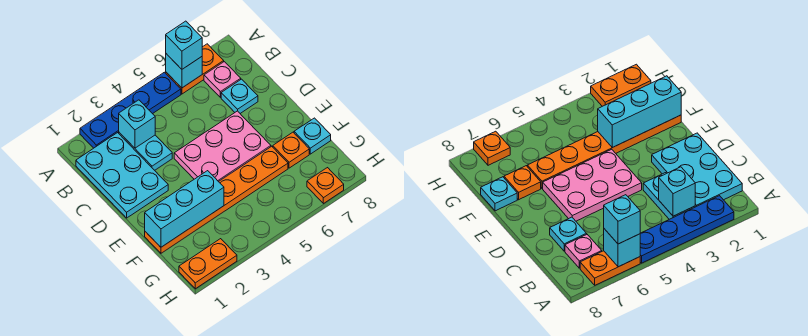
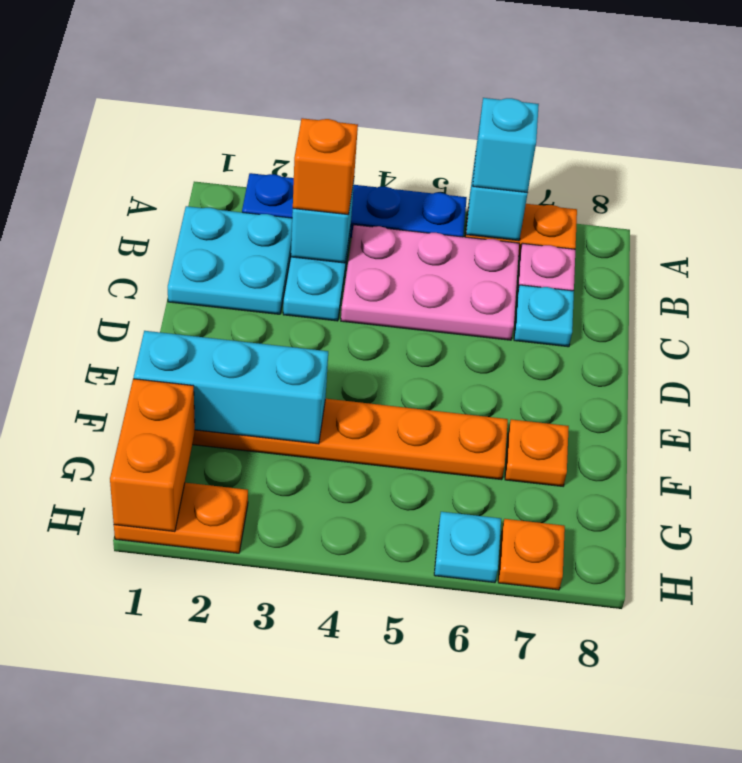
cyan 2x3 plate [76,133,168,218] -> cyan 2x2 plate [168,206,292,314]
none -> orange 1x1 brick [293,118,358,215]
pink 2x3 plate [174,111,271,182] -> pink 2x3 plate moved to [341,225,519,340]
cyan 1x1 plate [294,118,331,154] -> cyan 1x1 plate moved to [434,512,501,583]
none -> orange 1x2 brick [110,379,195,532]

